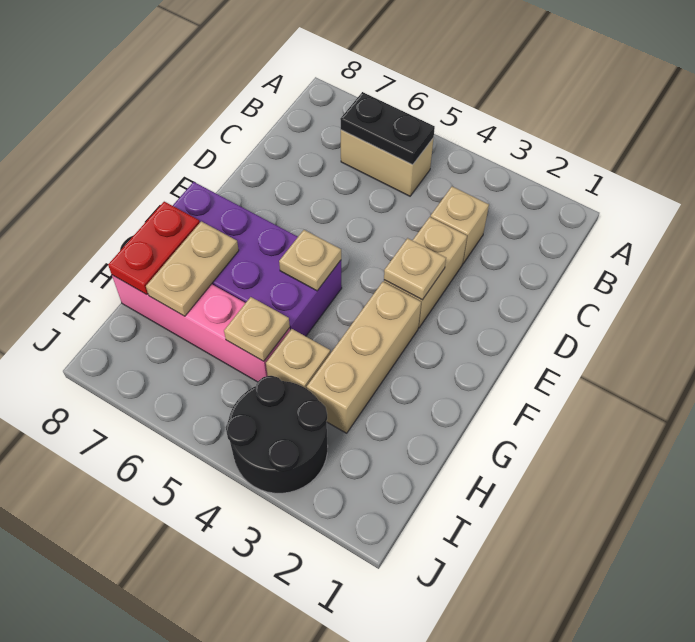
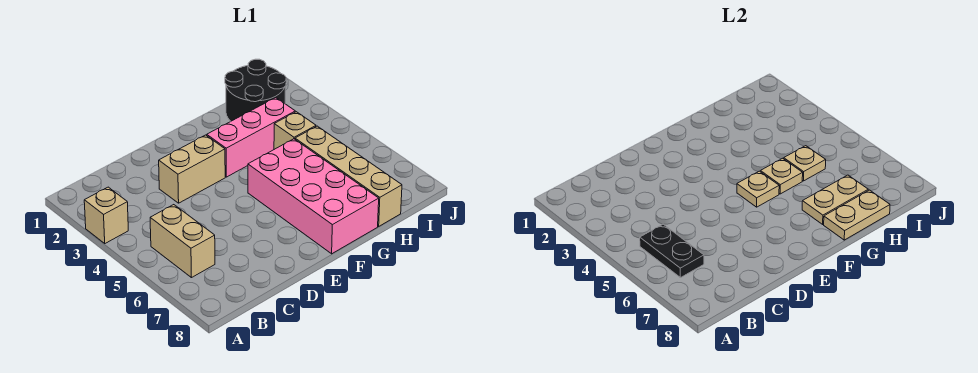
tan 1x1 brick [431,187,489,263] -> tan 1x1 brick moved to [84,187,128,243]
tan 1x1 plate [384,238,446,300] -> tan 1x1 plate moved to [760,158,803,194]
tan 1x3 brick [307,282,421,433] -> pink 1x3 brick [207,98,295,177]
purple 2x4 brick [173,182,342,336] -> pink 2x4 brick [248,139,379,254]
red 1x2 plate [108,202,200,294] -> tan 1x2 plate [824,190,890,240]
pink 1x4 brick [112,275,290,382] -> tan 1x4 brick [295,126,402,226]
black 2x2 round brick [226,376,328,493] -> black 2x2 round brick moved to [225,59,286,121]

